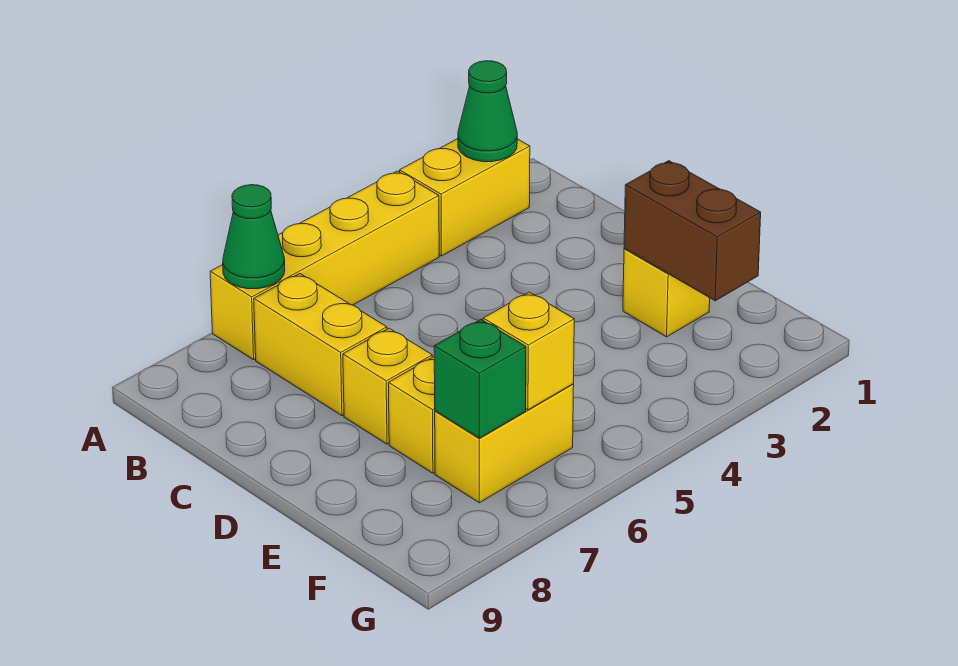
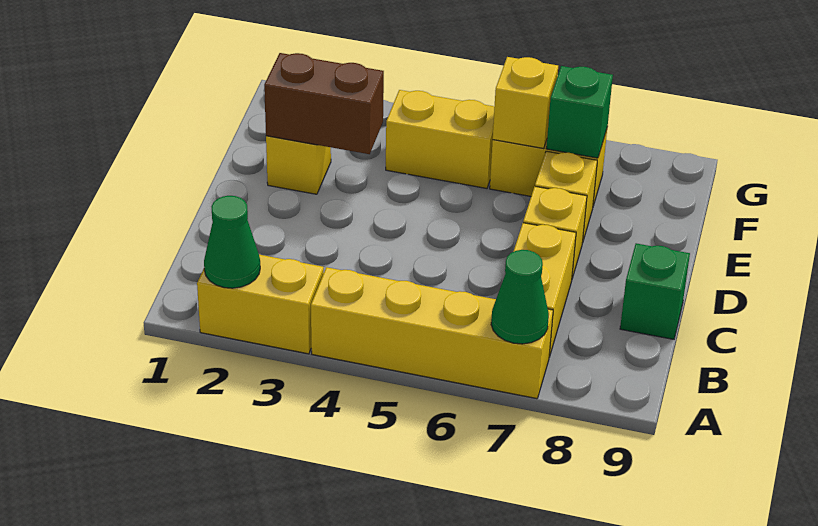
none -> green 1x1 brick [620,243,690,339]
brown 1x2 brick [624,161,761,301] -> brown 1x2 brick turned to [264,53,384,154]
none -> yellow 1x2 brick [386,90,495,188]

